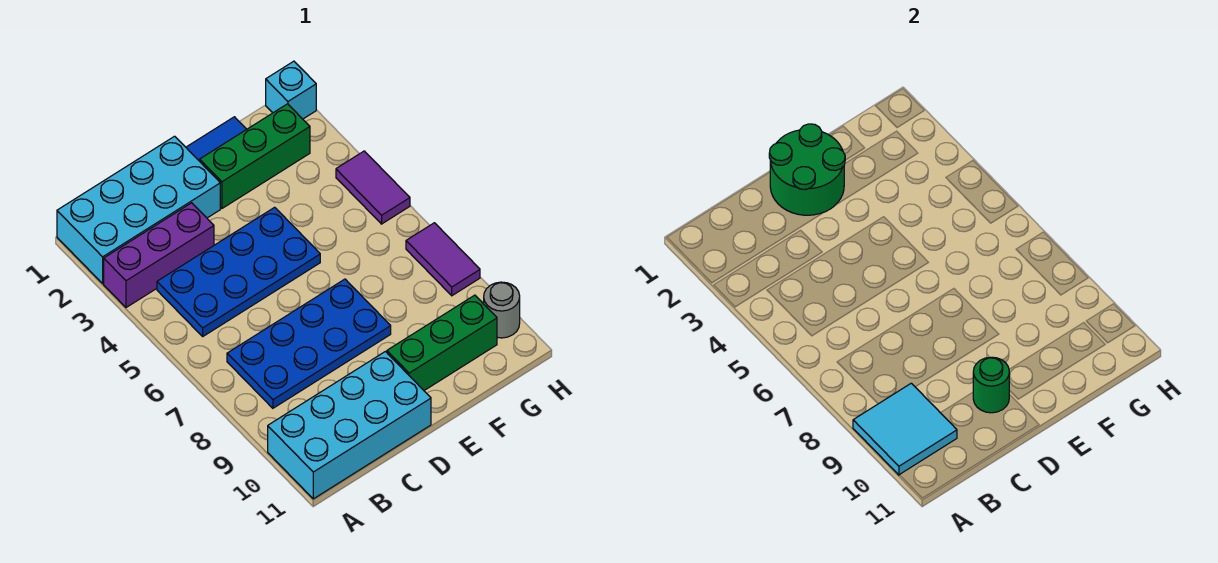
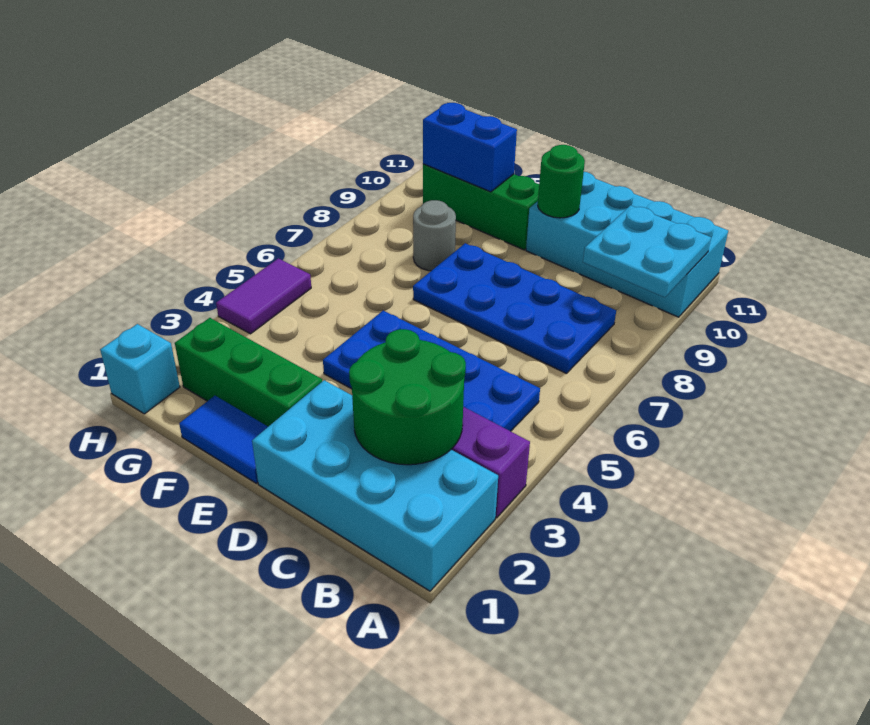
cyan 2x2 tile [853,383,957,475] -> cyan 2x2 plate [583,205,711,297]
green 2x2 round brick [769,124,845,215] -> green 2x2 round brick moved to [349,329,466,465]
none -> blue 1x2 brick [423,103,517,192]
purple 1x2 tile [406,223,480,296] -> none
grey 1x1 round brick [484,282,520,338] -> grey 1x1 round brick moved to [413,200,456,271]

